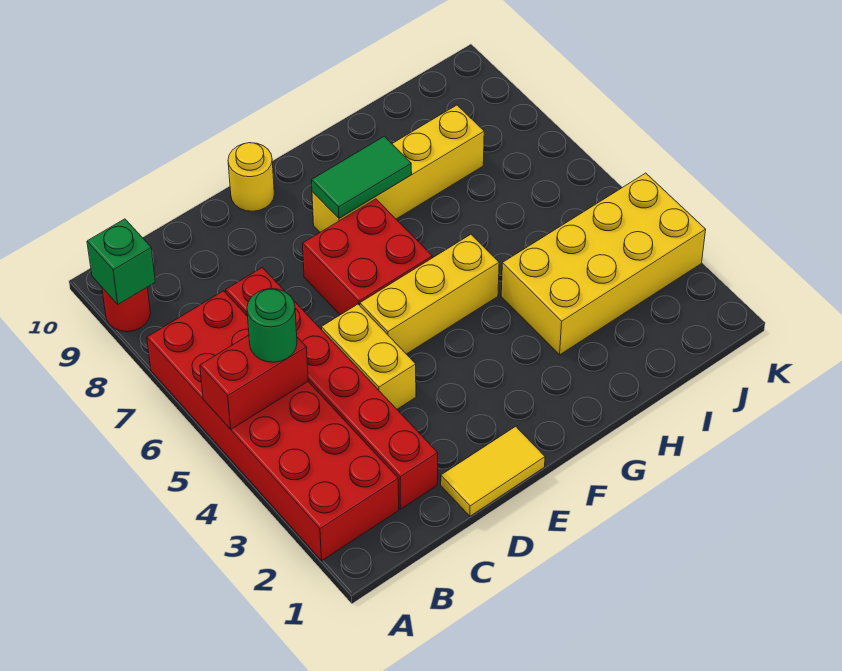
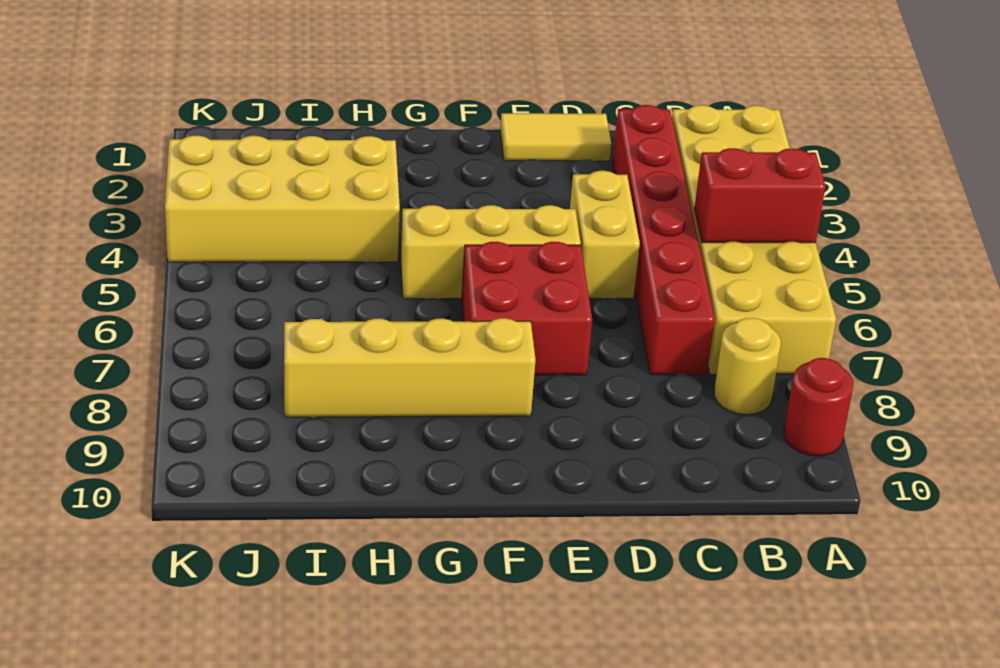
red 2x6 brick [147,291,399,561] -> yellow 2x6 brick [672,105,836,374]
green 1x1 brick [87,219,155,304] -> none
green 1x1 round brick [247,289,297,362] -> none
yellow 1x1 round brick [228,143,274,211] -> yellow 1x1 round brick moved to [714,318,781,415]
green 1x2 tile [312,136,412,218] -> none

